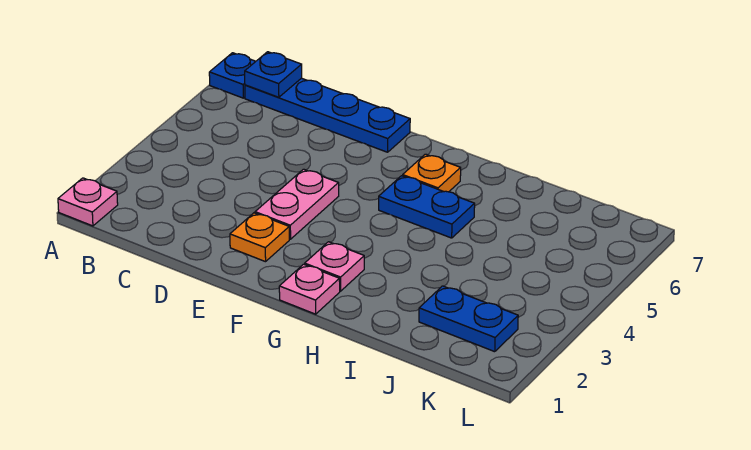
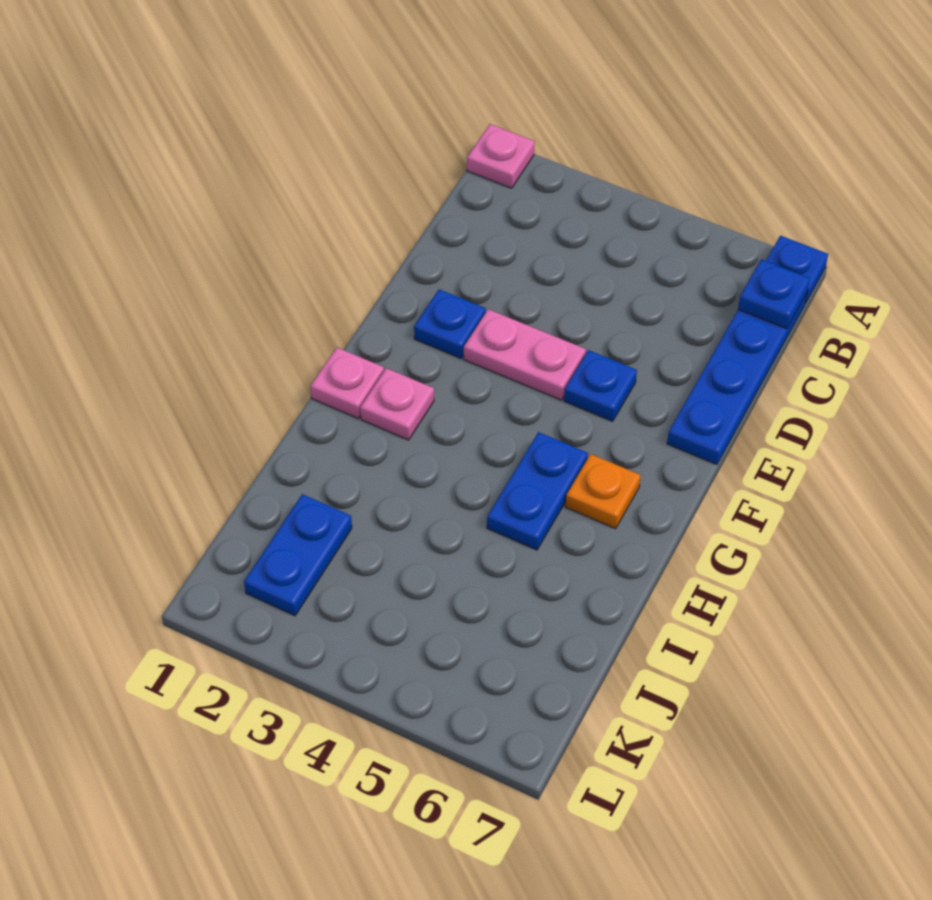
orange 1x1 plate [230,213,289,262] -> blue 1x1 plate [414,289,486,358]
none -> blue 1x1 plate [564,350,637,421]

